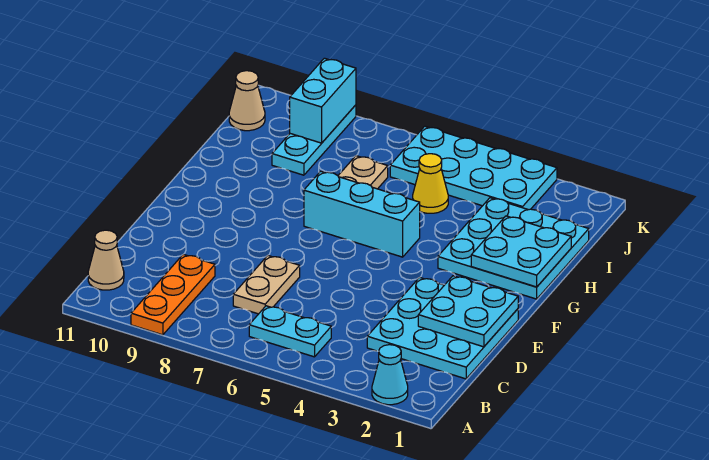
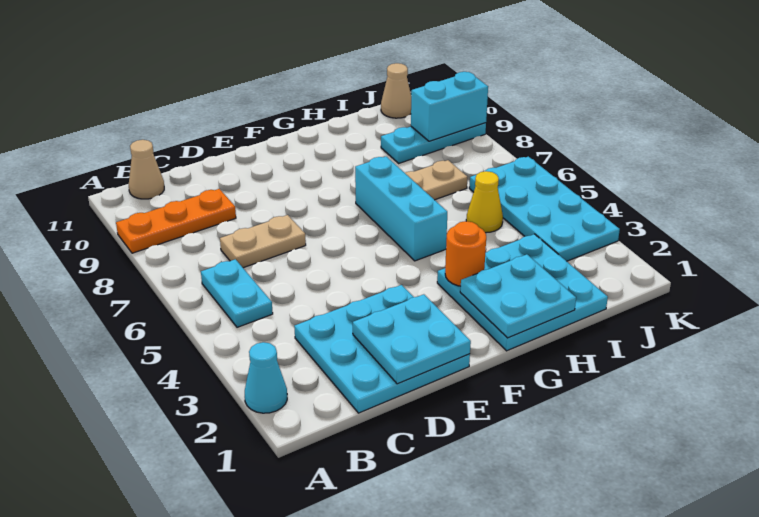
none -> orange 1x1 round brick [445,221,486,286]

